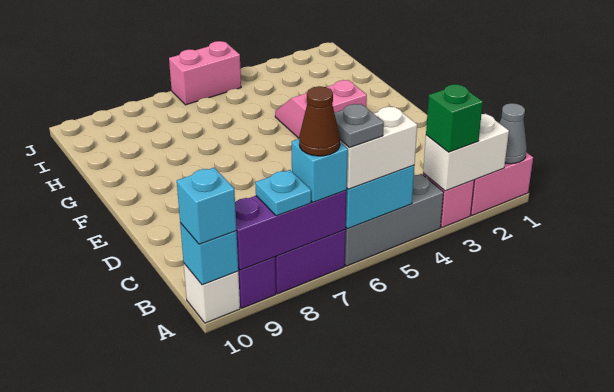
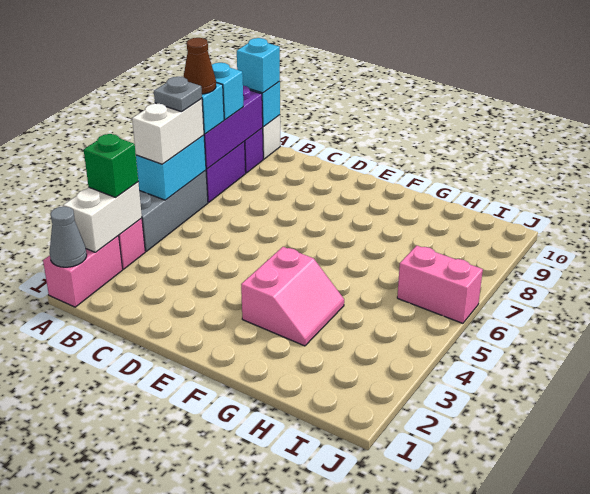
cyan 1x1 plate [255,170,311,216] -> cyan 1x1 brick [212,63,243,120]
pink 1x2 brick [169,41,241,105] -> pink 1x2 brick turned to [397,245,483,323]

